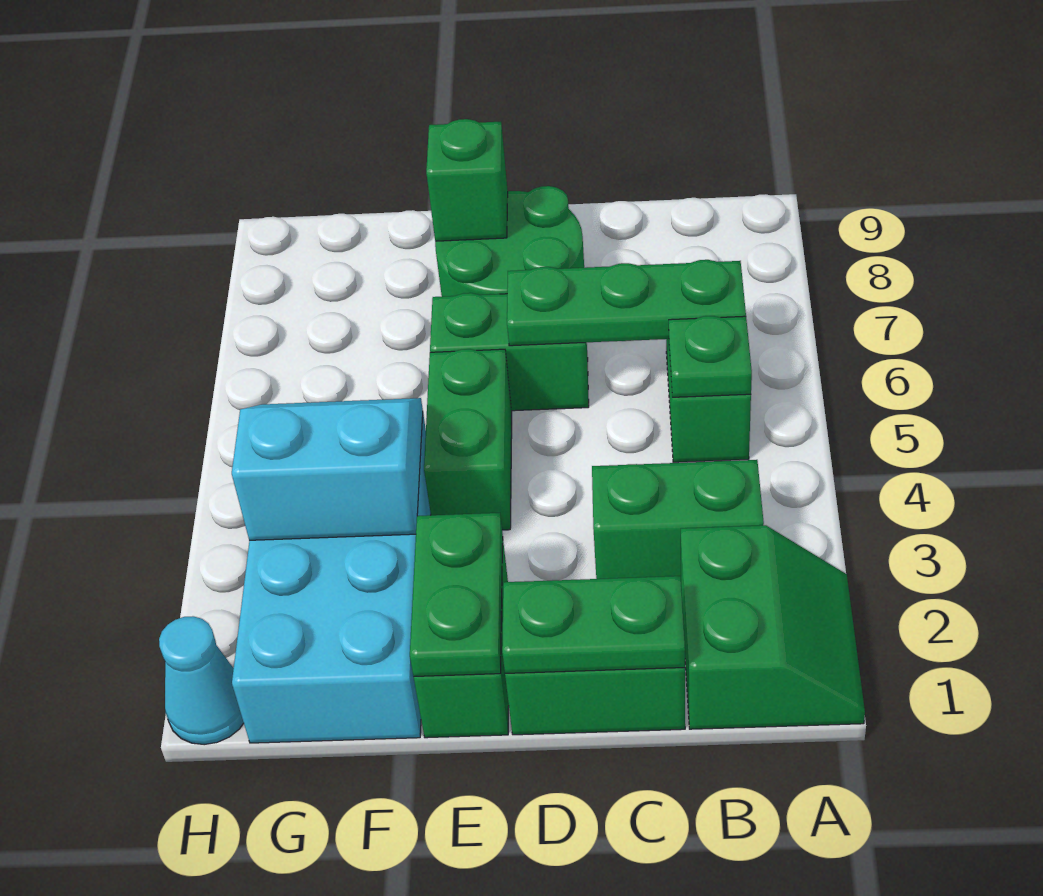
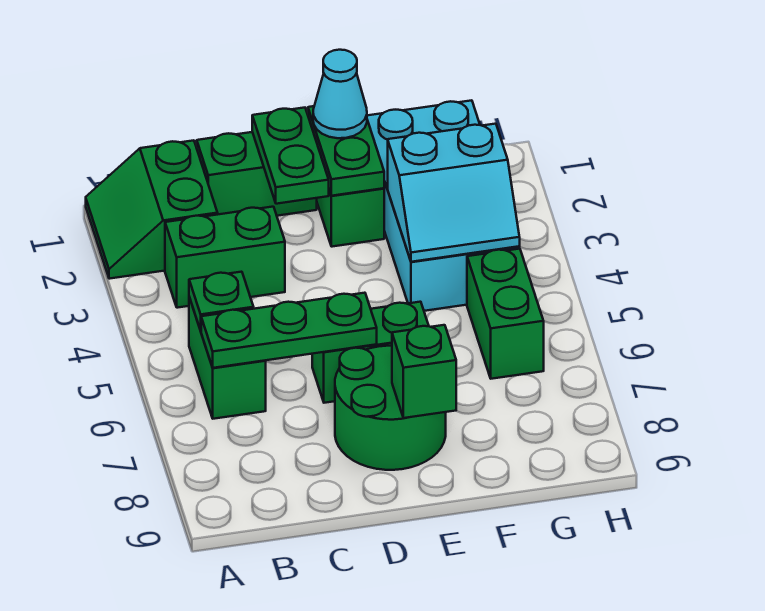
green 1x2 plate [502,576,685,673] -> green 1x2 plate turned to [252,108,329,204]
green 1x2 brick [424,349,512,530] -> green 1x2 brick moved to [467,249,544,379]
cyan 1x1 cone [159,616,244,745] -> cyan 1x1 cone moved to [313,50,367,138]

